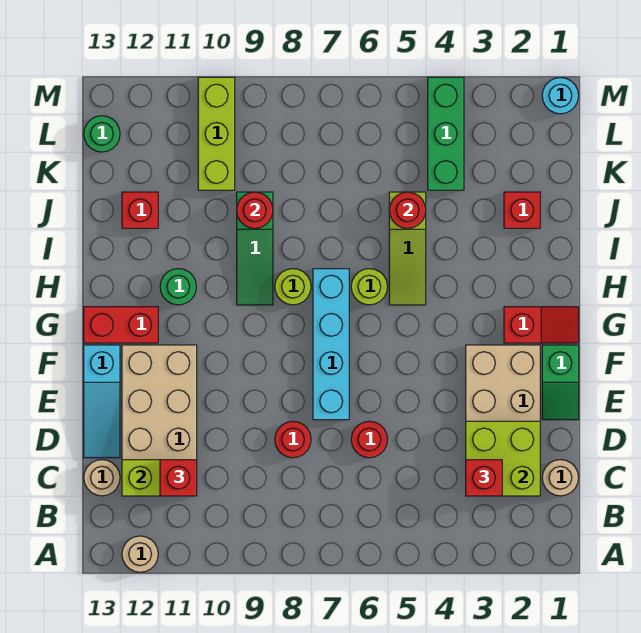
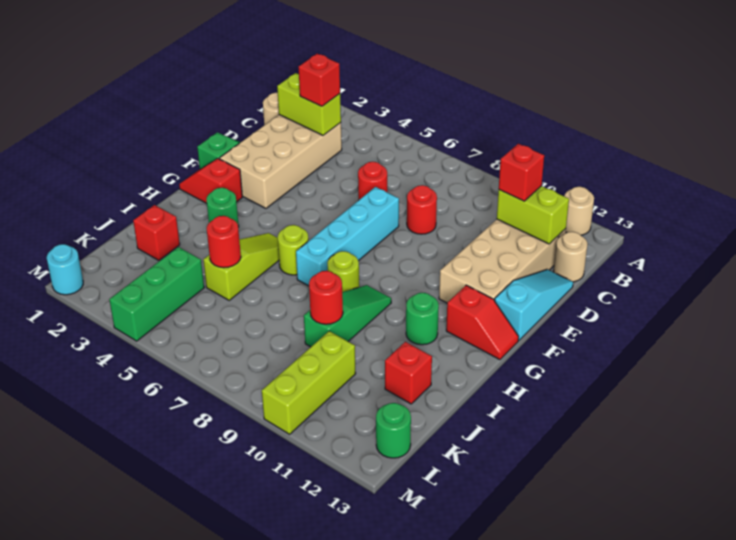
lime 2x2 brick [466,421,540,496] -> lime 1x2 brick [277,73,341,135]
red 1x2 brick [84,307,158,343] -> red 1x2 slope [446,285,519,360]
none -> green 1x1 round brick [206,188,239,227]

